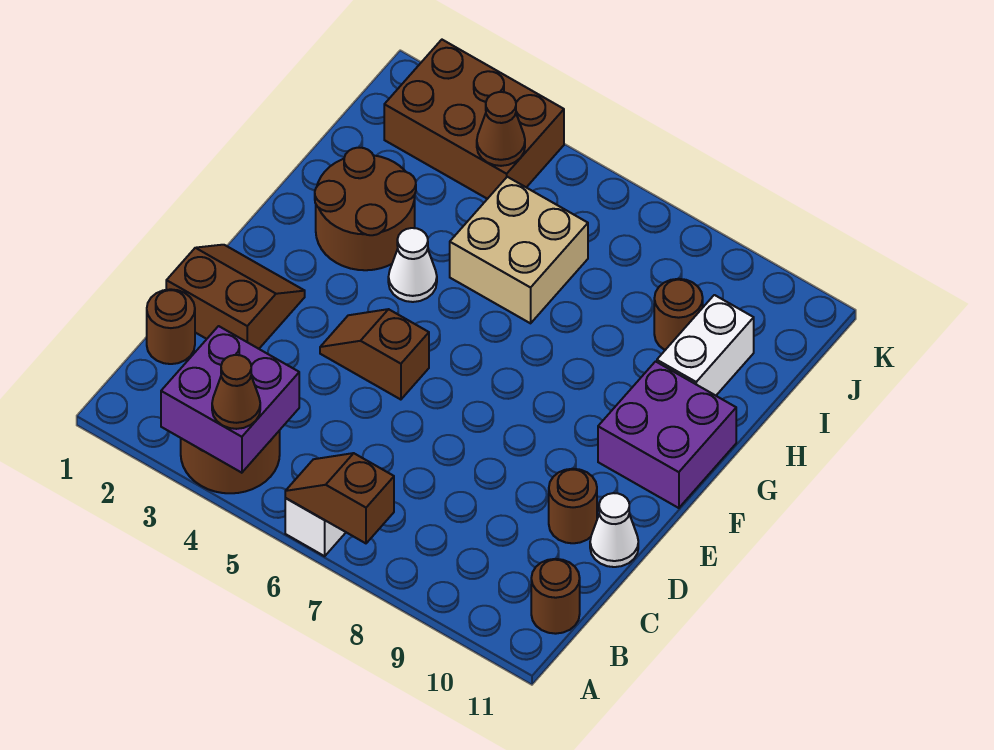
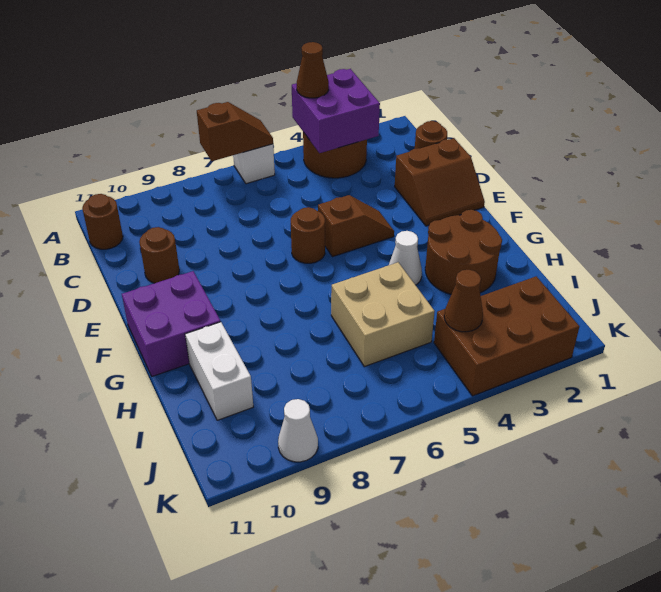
white 1x1 cone [590,493,638,567] -> white 1x1 cone moved to [278,399,318,462]
brown 1x1 round brick [654,279,703,350] -> brown 1x1 round brick moved to [291,207,325,263]

